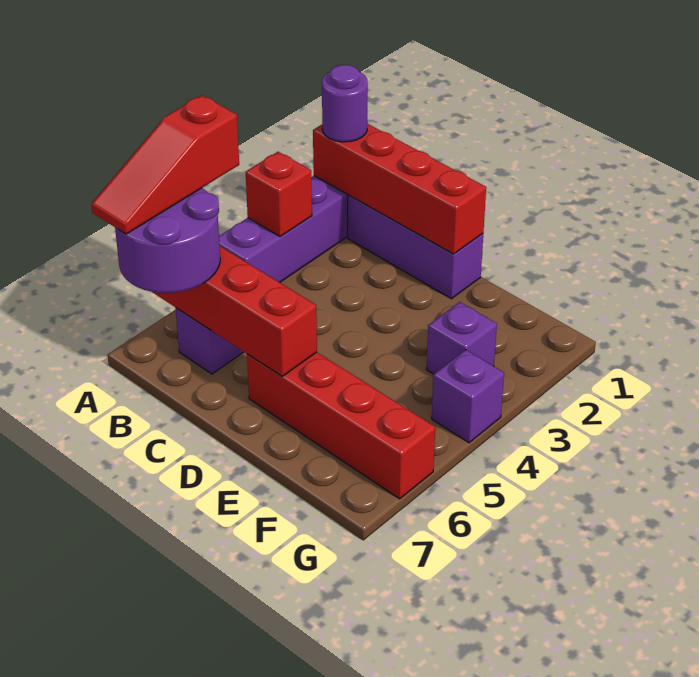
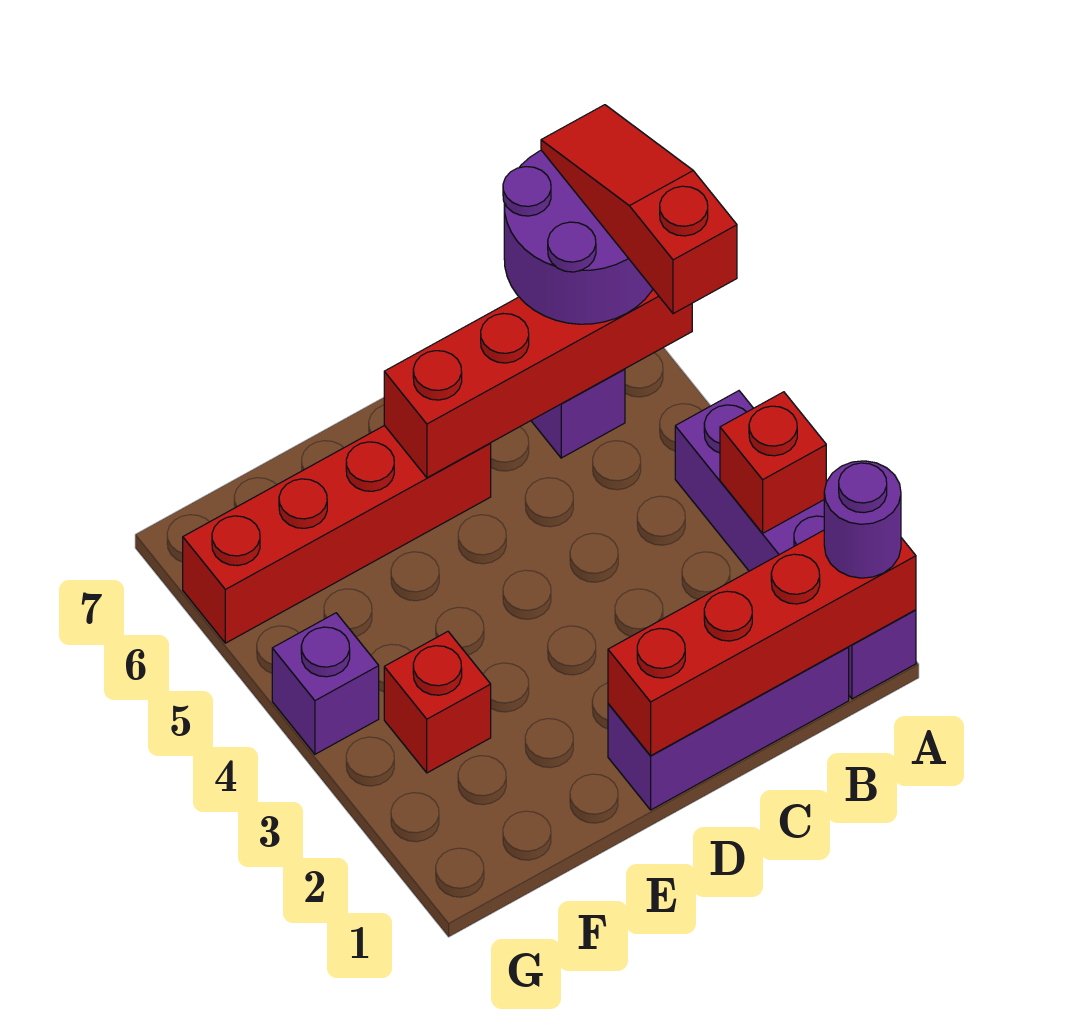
purple 1x1 brick [426,302,497,374] -> red 1x1 brick [384,632,491,773]

